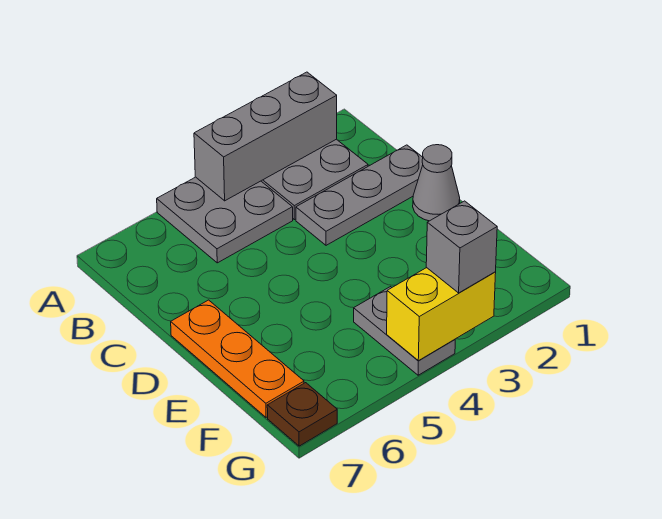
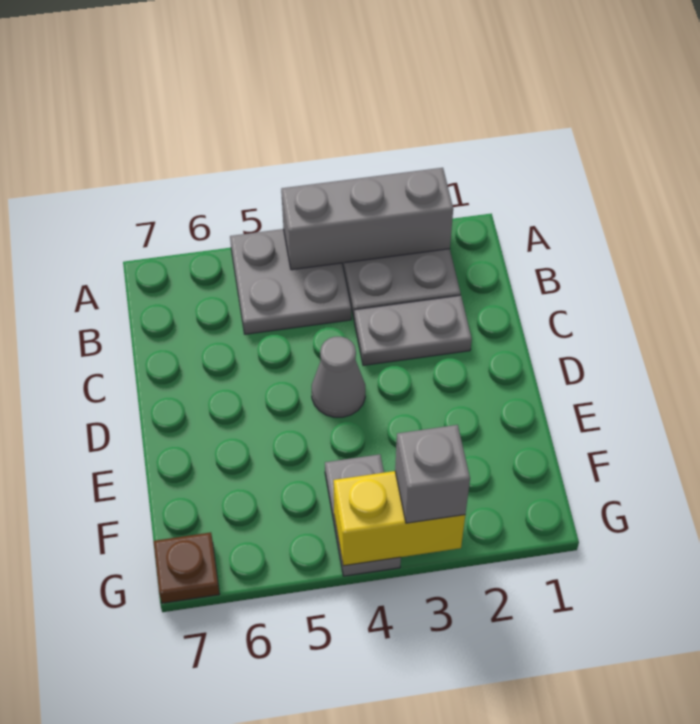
grey 1x3 plate [296,145,423,245] -> grey 1x2 plate [354,295,472,365]
grey 1x1 cone [413,145,460,221] -> grey 1x1 cone moved to [312,337,365,417]
orange 1x3 plate [171,300,304,417] -> none

